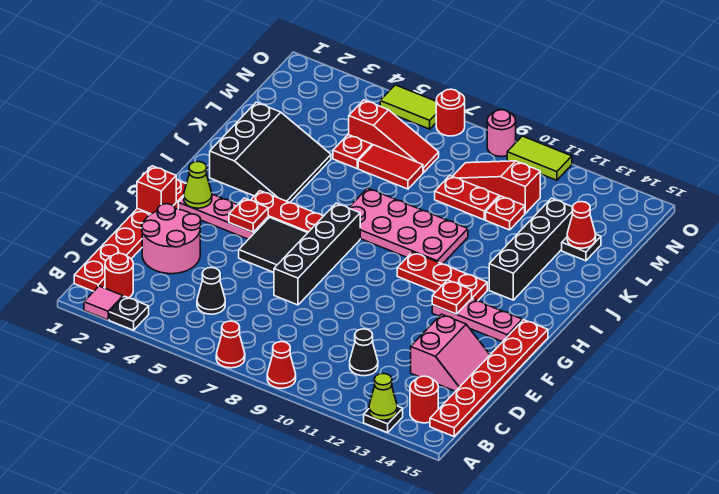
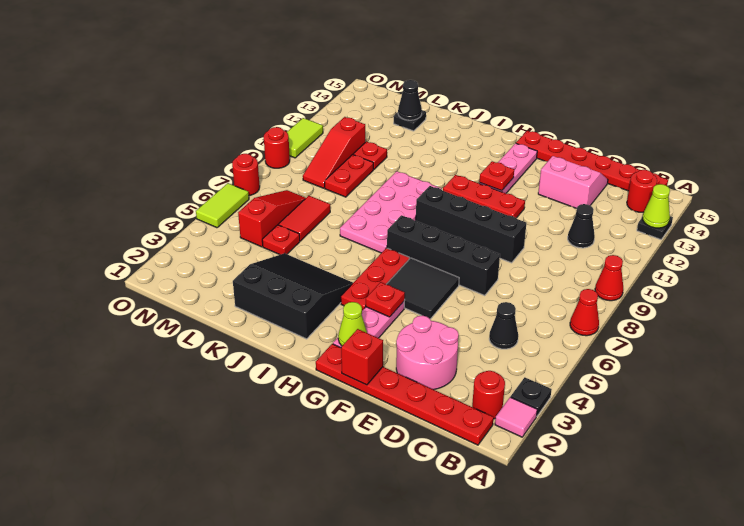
red 1x3 plate [397,252,487,301] -> red 1x3 plate turned to [443,175,525,218]
black 1x4 brick [489,198,573,300] -> black 1x4 brick moved to [416,186,526,263]
red 1x1 cone [567,202,596,248] -> black 1x1 cone [398,80,422,120]
pink 1x1 round brick [487,110,516,157] -> red 1x1 round brick [264,127,290,168]

